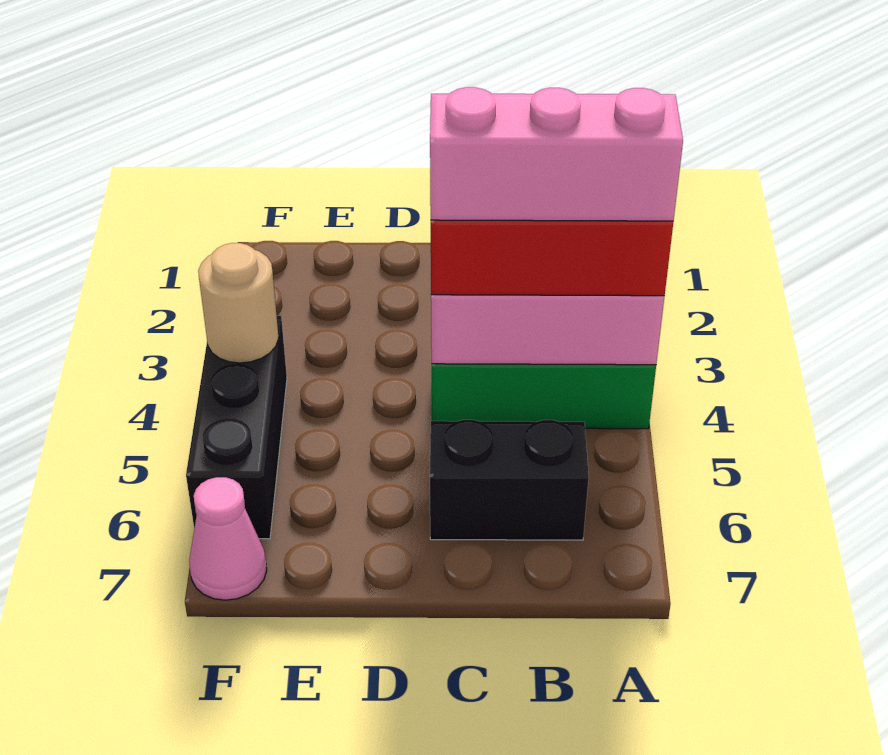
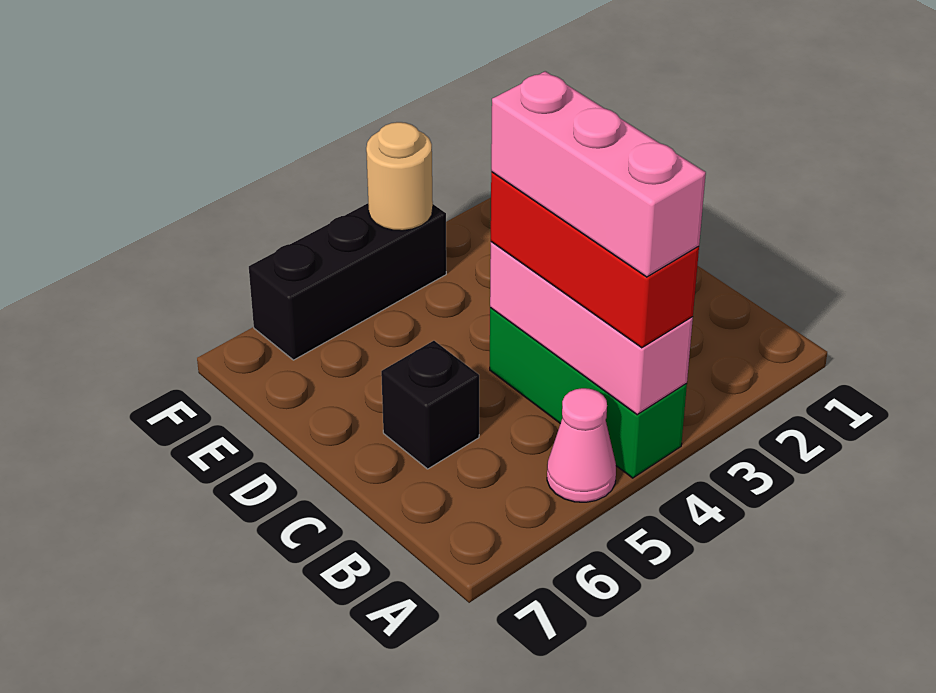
black 1x2 brick [430,420,589,540] -> black 1x1 brick [381,341,479,469]
pink 1x1 cone [189,477,267,600] -> pink 1x1 cone moved to [547,388,616,502]

